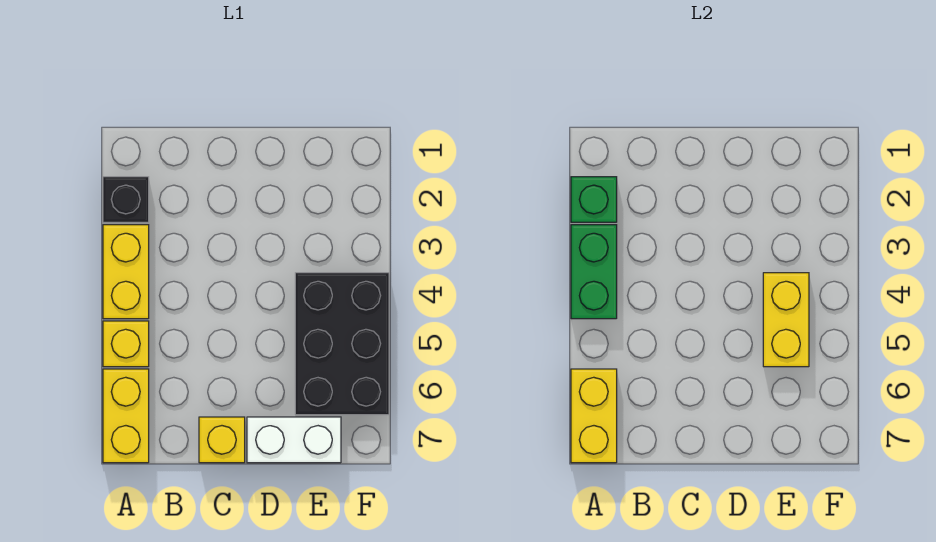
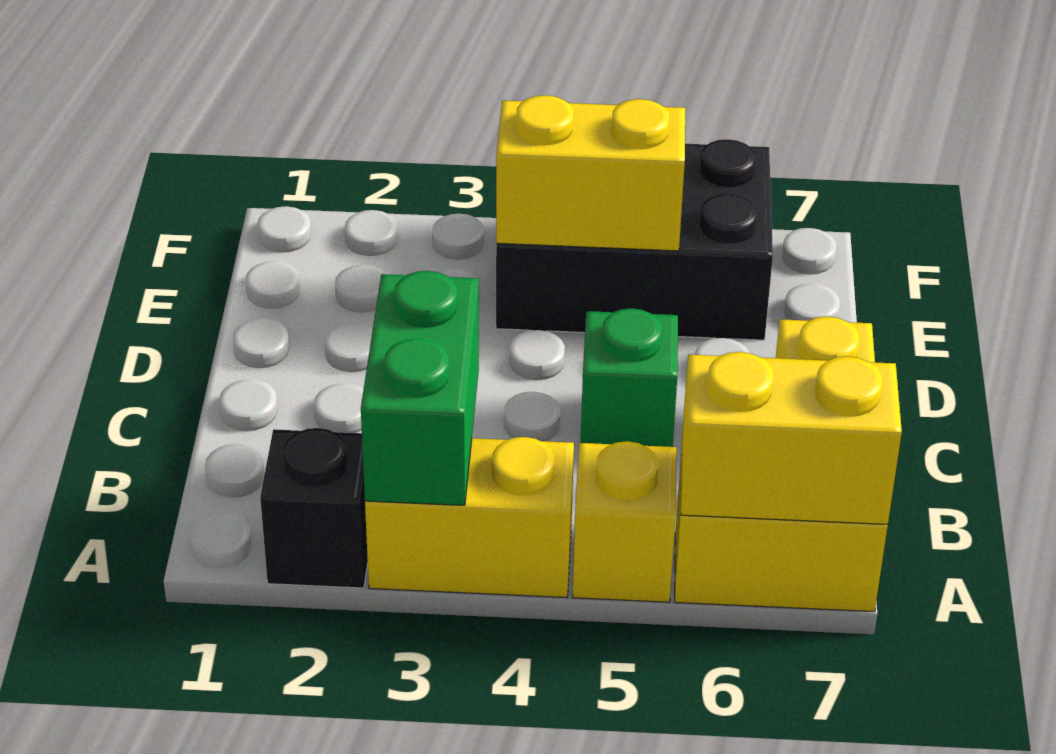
green 1x1 brick [571,177,617,222] -> green 1x1 brick moved to [581,308,678,447]
green 1x2 brick [571,225,617,319] -> green 1x2 brick turned to [361,271,479,505]
white 1x2 brick [247,417,341,463] -> none

